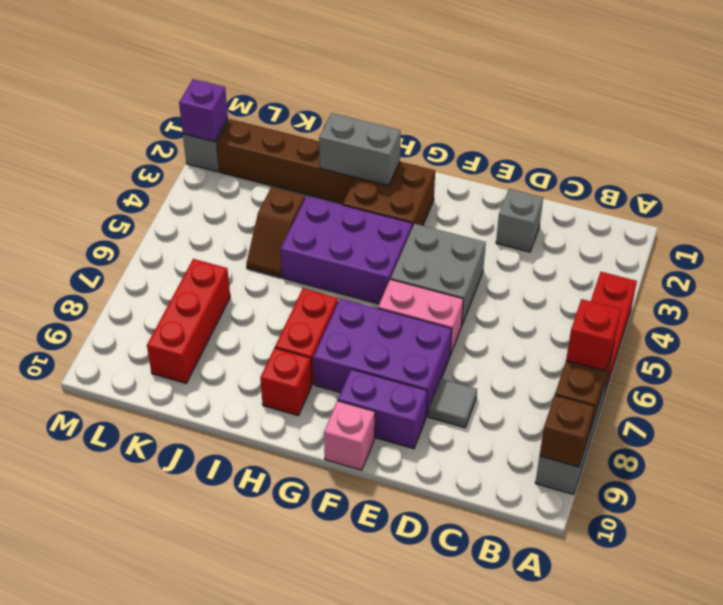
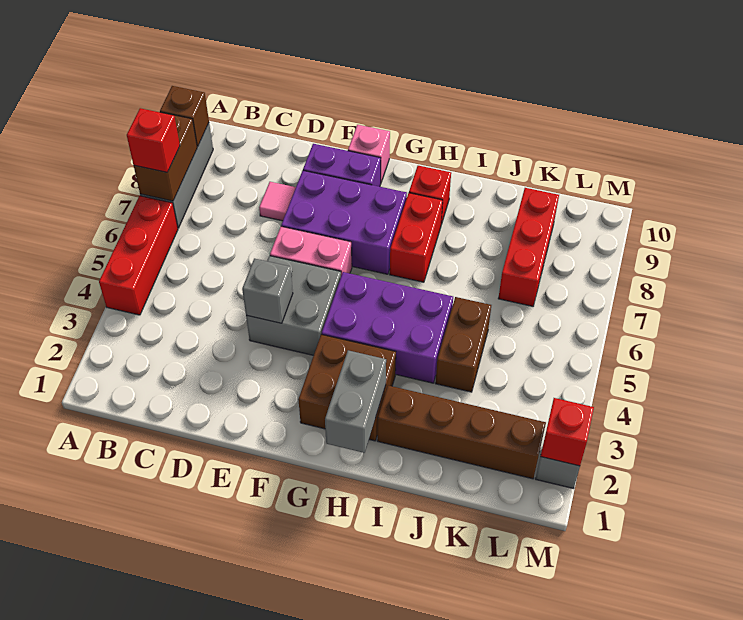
grey 1x1 brick [496,189,543,252] -> grey 1x1 brick moved to [242,258,293,323]
grey 1x1 tile [428,379,477,428] -> pink 1x1 tile [259,182,296,221]
grey 1x2 brick [319,113,401,186] -> grey 1x2 brick turned to [325,350,386,453]
brown 1x2 slope [246,187,305,277] -> brown 1x2 brick [435,297,491,392]
purple 1x1 brick [179,79,228,142] -> red 1x1 brick [541,398,594,466]

